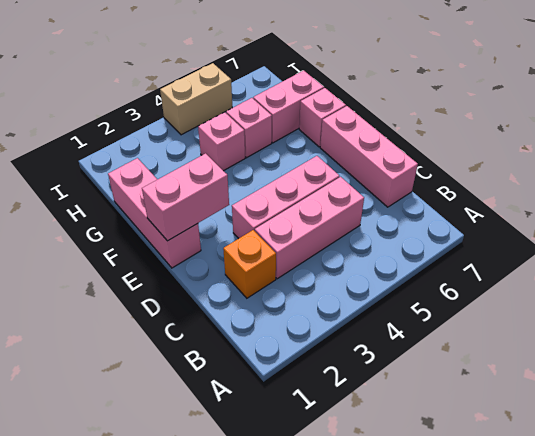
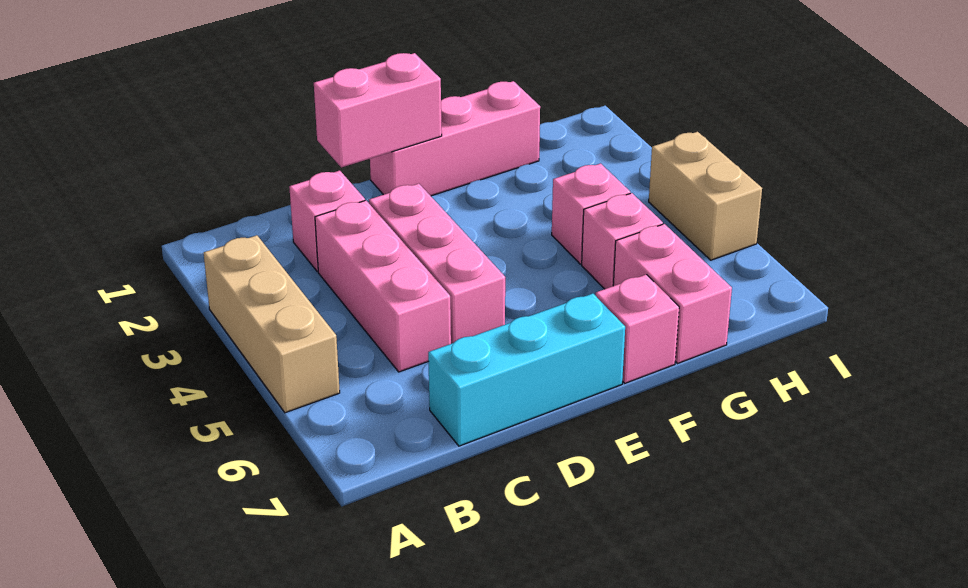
none -> tan 1x3 brick [204,235,340,413]
orange 1x1 brick [223,230,276,298] -> pink 1x1 brick [289,171,365,272]
pink 1x3 brick [320,106,418,207] -> cyan 1x3 brick [428,294,625,446]
pink 1x2 brick [142,153,229,241] -> pink 1x2 brick turned to [314,53,442,167]

